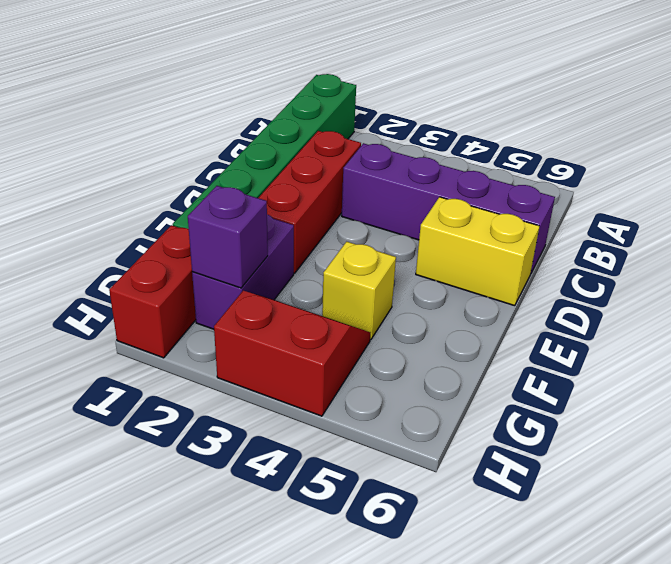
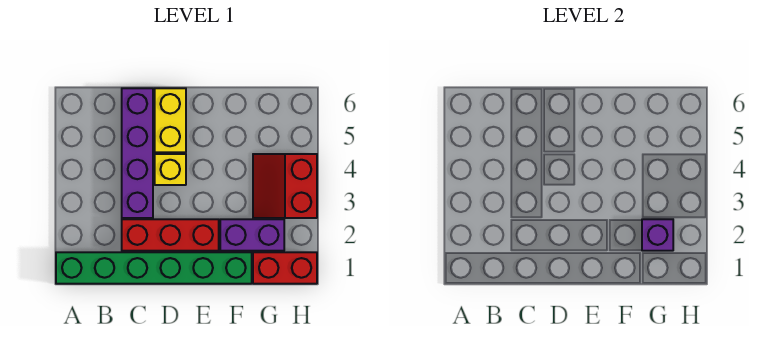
yellow 1x1 brick [322,242,396,340] -> yellow 1x1 brick moved to [155,154,186,185]

